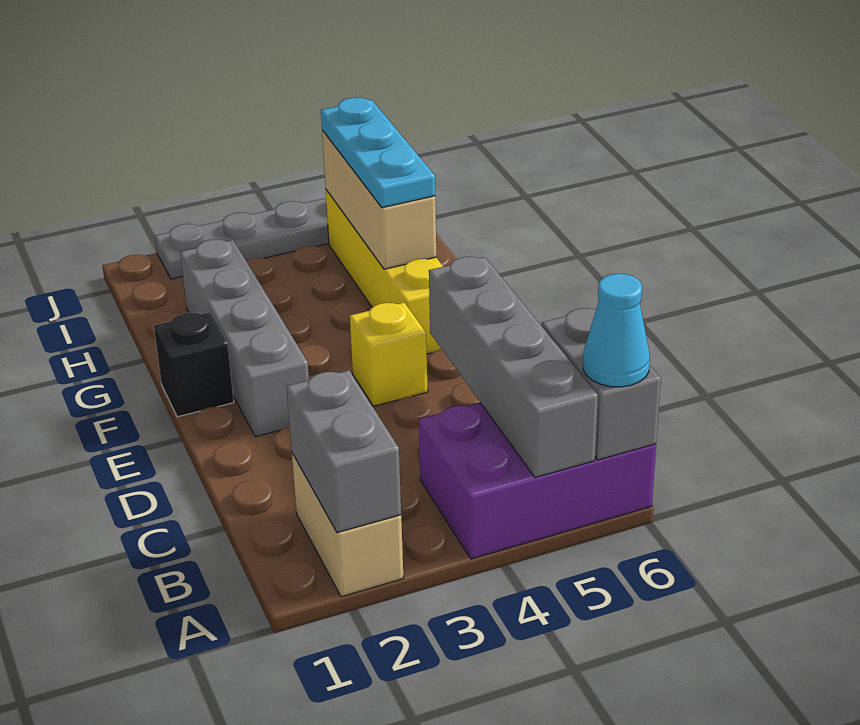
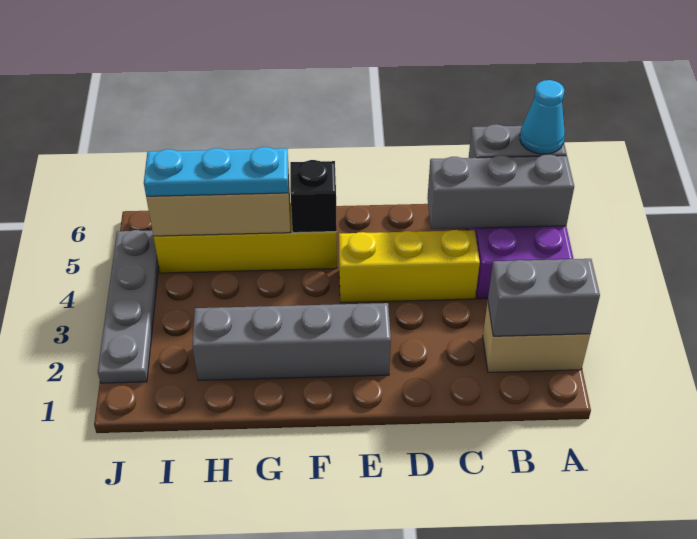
grey 1x4 brick [429,257,598,477] -> grey 1x3 brick [427,154,574,229]
yellow 1x1 brick [350,303,428,406] -> yellow 1x3 brick [339,230,480,303]
black 1x1 brick [154,312,234,417] -> black 1x1 brick moved to [290,160,337,233]

